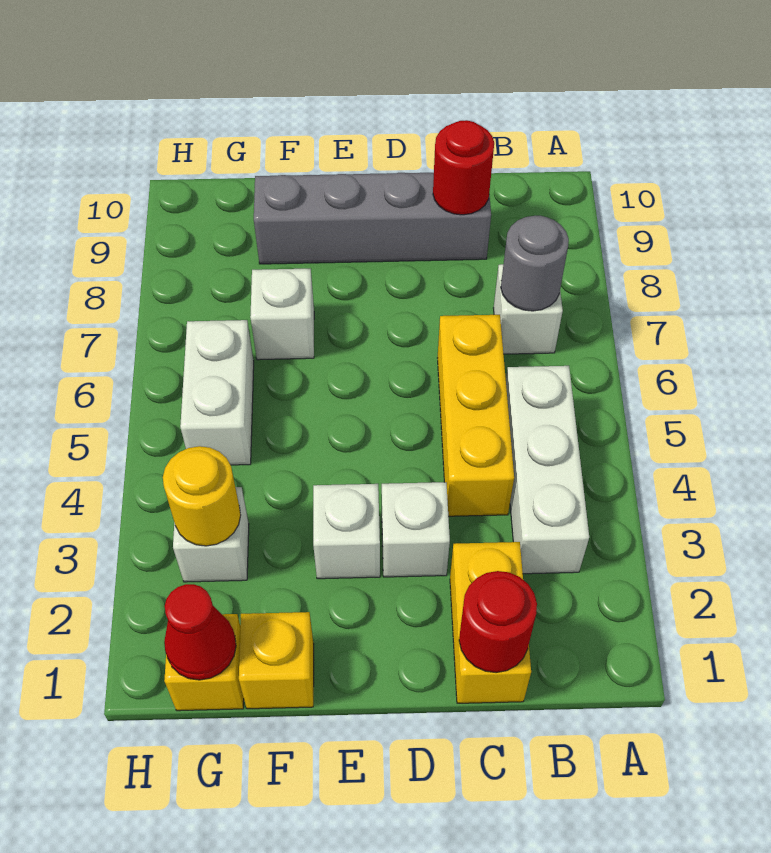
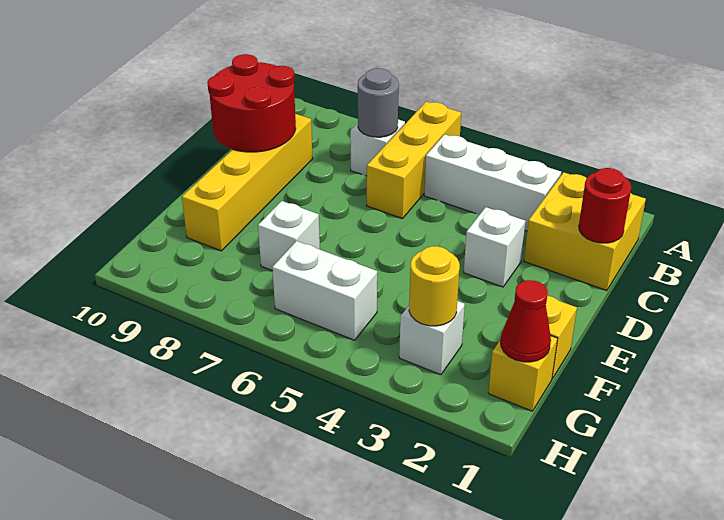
yellow 1x2 brick [450,542,531,703] -> yellow 2x2 brick [524,172,646,291]
yellow 1x3 brick [438,315,514,516] -> yellow 1x3 brick turned to [367,102,461,219]
grey 1x4 brick [254,173,491,264] -> yellow 1x4 brick [182,114,313,251]
red 1x1 round brick [433,120,494,215] -> red 2x2 round brick [207,54,296,152]
white 1x1 brick [313,484,380,579] -> none

